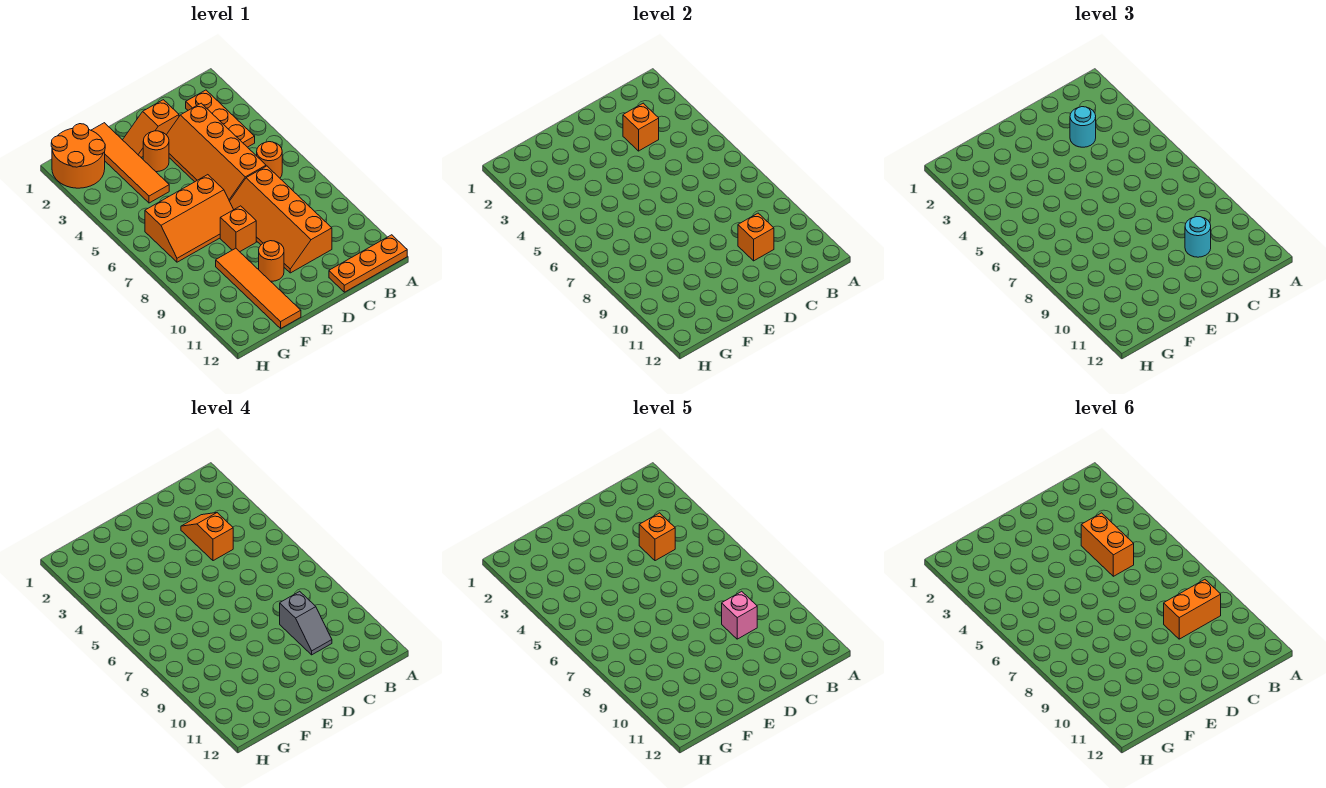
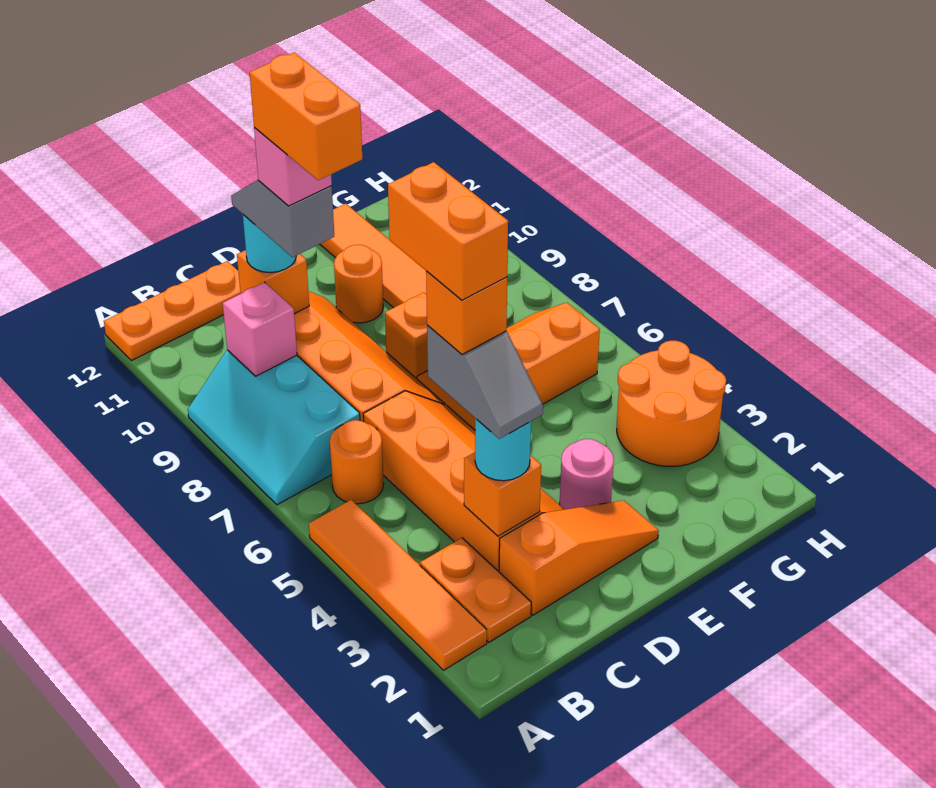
none -> cyan 2x3 slope [188,350,360,505]
orange 1x3 plate [186,90,255,147] -> orange 1x2 plate [420,538,531,642]
none -> pink 1x1 brick [223,282,297,376]
orange 1x2 brick [1164,580,1221,639] -> orange 1x2 brick turned to [249,52,362,180]
orange 1x2 slope [181,513,233,561] -> grey 1x2 slope [427,325,543,439]
orange 1x2 slope [123,100,179,157] -> orange 1x3 slope [499,500,659,615]
orange 1x1 round brick [143,131,169,172] -> pink 1x1 round brick [560,439,614,509]
orange 1x4 tile [91,123,169,203] -> orange 1x4 tile moved to [309,500,487,670]
orange 2x2 round brick [51,124,105,188] -> orange 2x2 round brick moved to [617,341,726,466]

